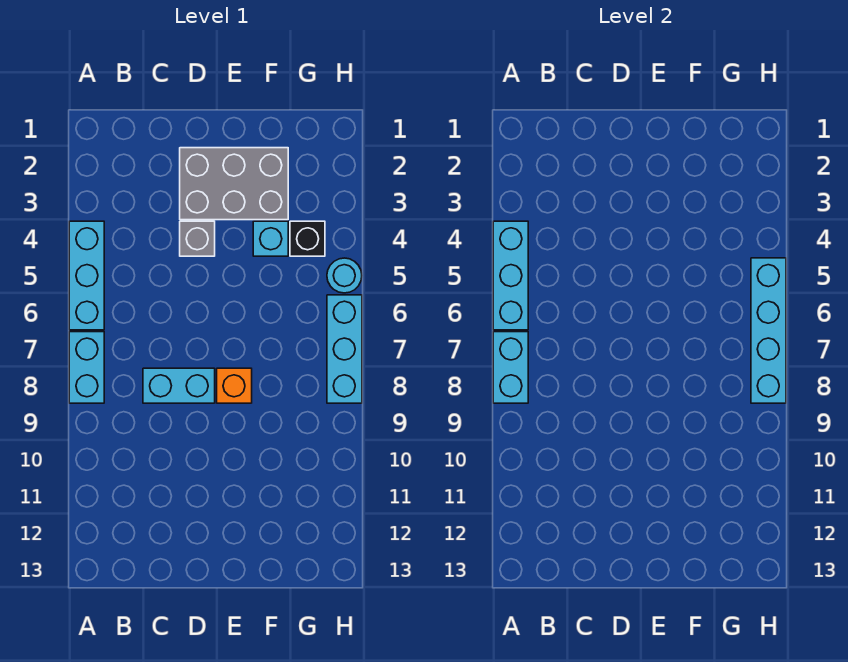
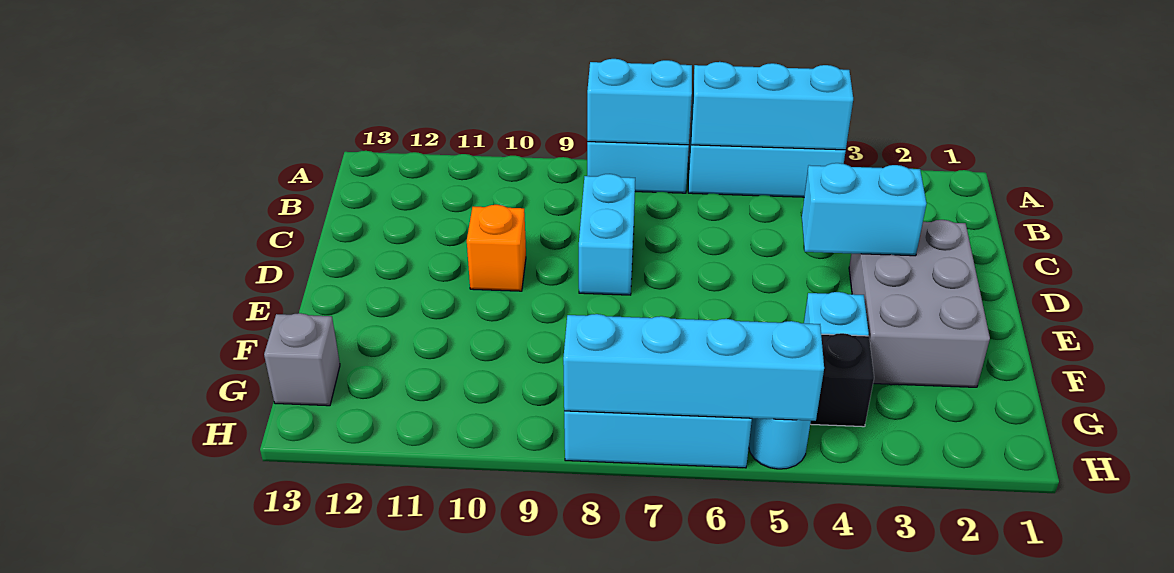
none -> cyan 1x2 brick [802,163,926,256]
grey 1x1 brick [180,221,215,256] -> grey 1x1 brick moved to [264,313,340,406]
orange 1x1 brick [217,368,252,403] -> orange 1x1 brick moved to [467,205,526,291]

